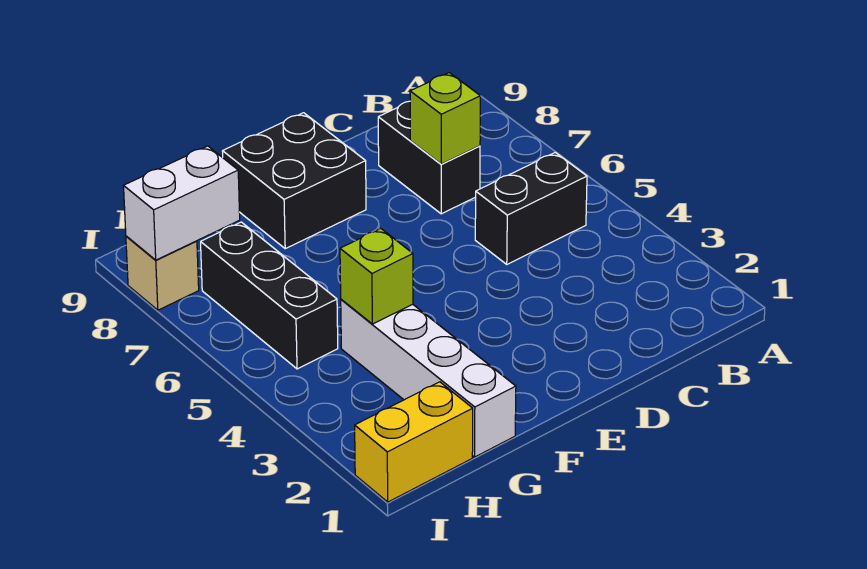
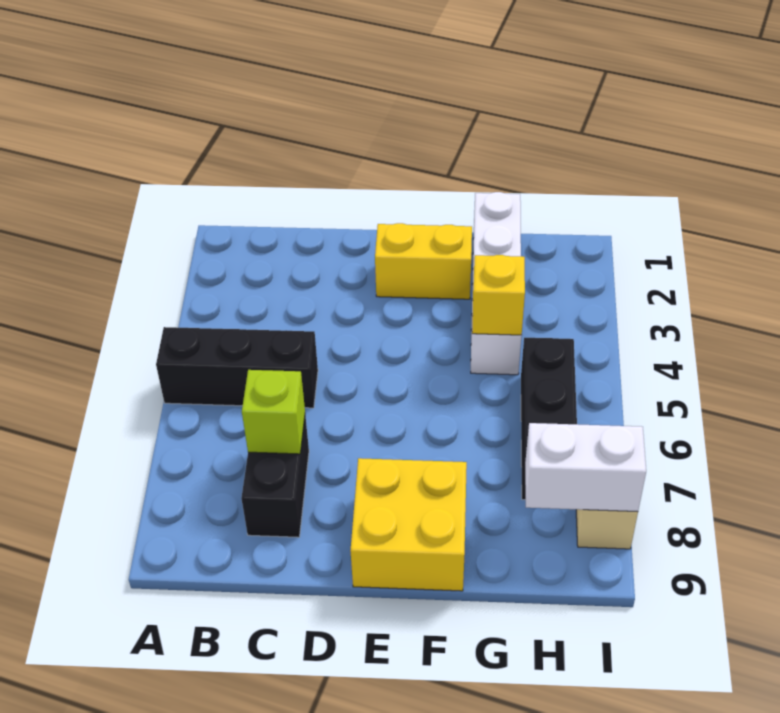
black 1x2 brick [475,153,587,264] -> black 1x3 brick [156,327,318,408]
black 2x2 brick [223,113,366,249] -> yellow 2x2 brick [350,458,467,591]
lime 1x1 brick [340,229,413,324] -> yellow 1x1 brick [472,255,525,335]
yellow 1x2 brick [355,382,473,502] -> yellow 1x2 brick moved to [375,223,472,299]

